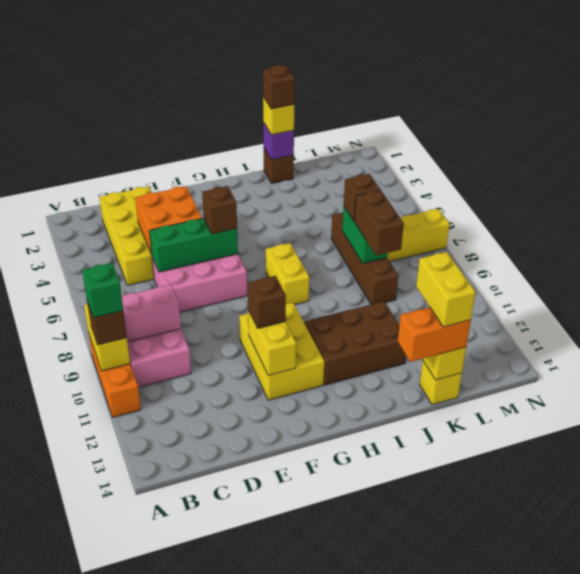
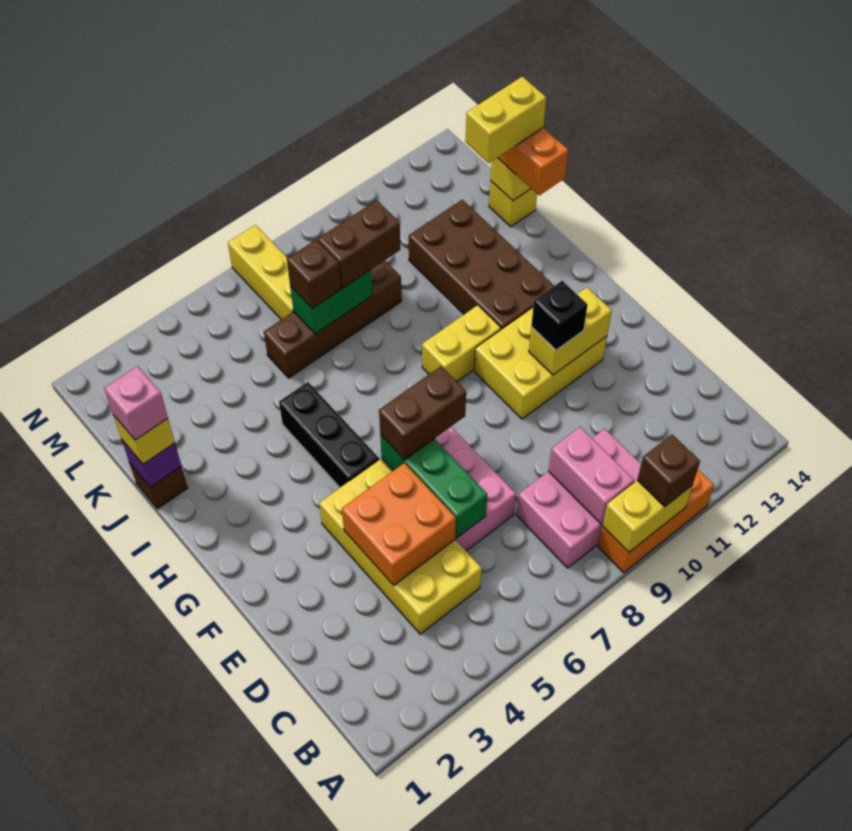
green 1x1 brick [82,263,123,318] -> none
yellow 2x4 brick [99,186,154,285] -> yellow 2x4 brick turned to [319,459,482,634]
brown 1x1 brick [202,186,237,234] -> brown 1x2 brick [379,366,466,460]
brown 1x1 brick [248,276,286,328] -> black 1x1 brick [531,281,587,350]
none -> black 1x3 brick [279,382,379,487]
yellow 1x2 brick [266,243,309,305] -> yellow 1x2 brick moved to [422,305,501,382]
brown 2x3 brick [305,301,406,385] -> brown 2x4 brick [409,200,554,329]
brown 1x1 brick [263,65,295,109] -> pink 1x1 brick [104,366,168,440]

